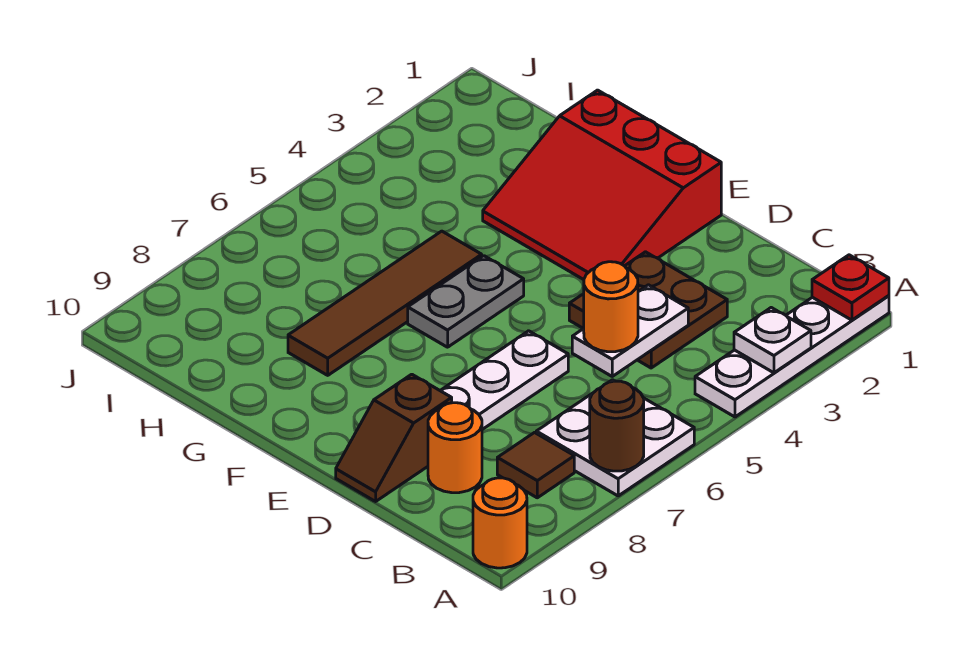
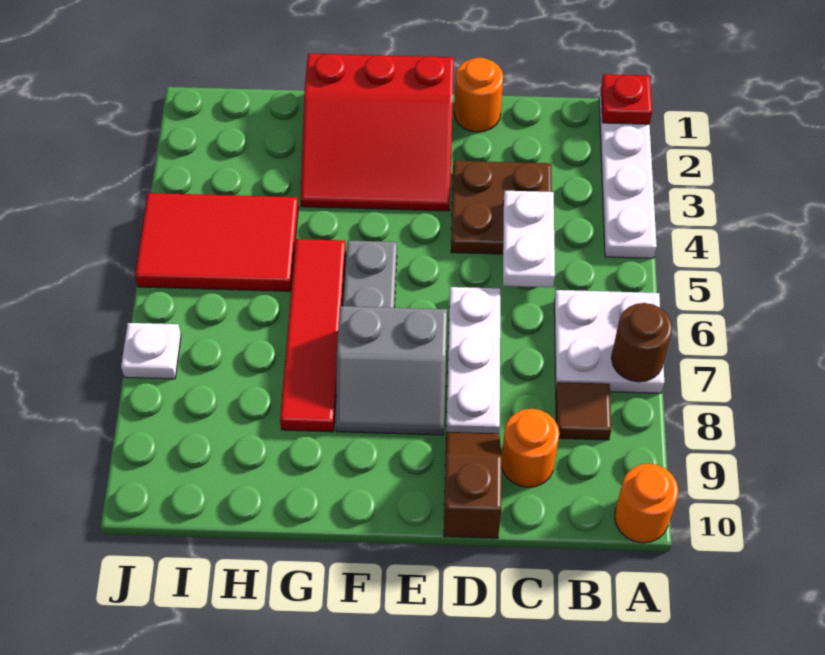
white 1x1 plate [734,308,811,373] -> white 1x1 plate moved to [121,323,181,379]
orange 1x1 round brick [584,262,638,352] -> orange 1x1 round brick moved to [454,58,503,132]
brown 1x2 slope [336,374,452,501] -> brown 1x2 slope turned to [444,432,502,538]
none -> grey 2x2 slope [336,306,447,435]
brown 1x4 tile [288,231,482,375] -> red 1x4 tile [280,239,346,432]
none -> red 2x3 tile [135,193,298,291]

